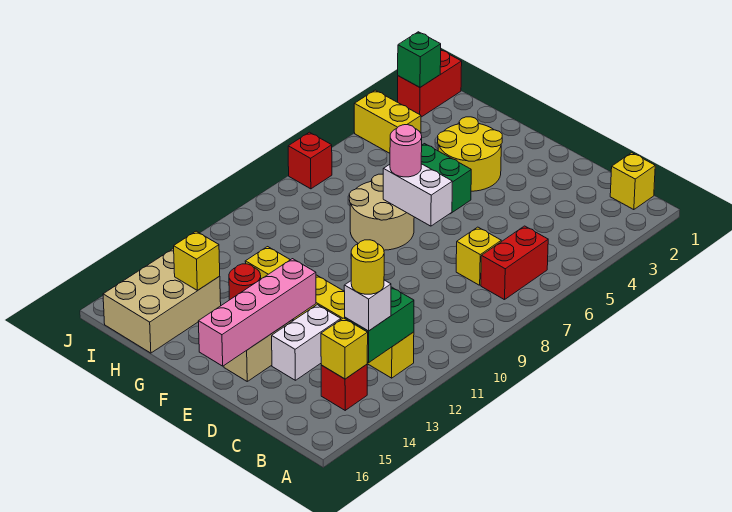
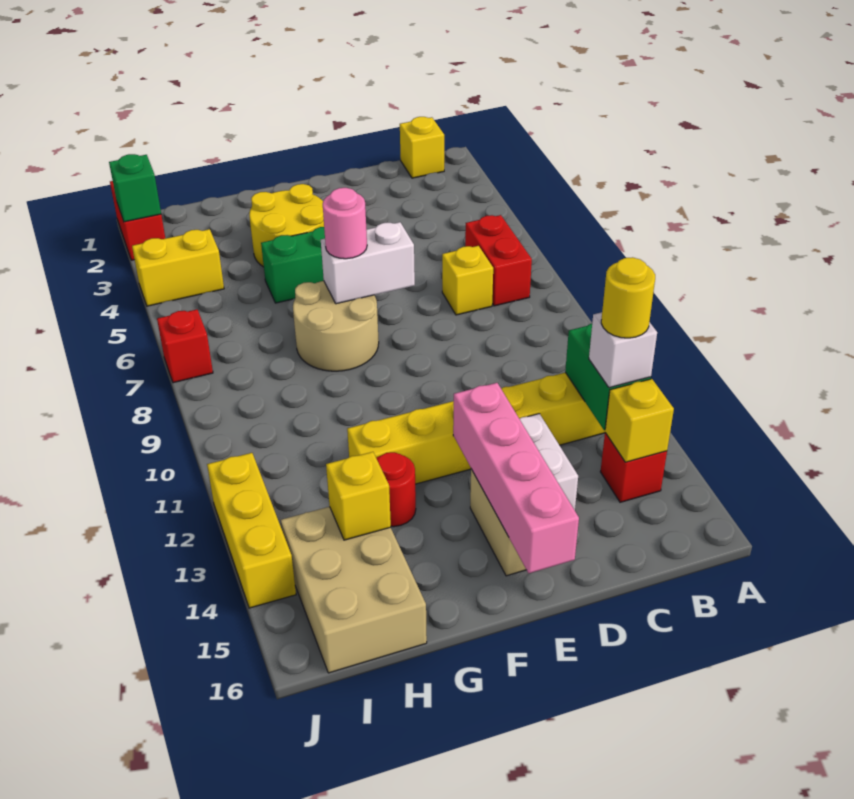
none -> yellow 1x3 brick [207,453,296,608]

